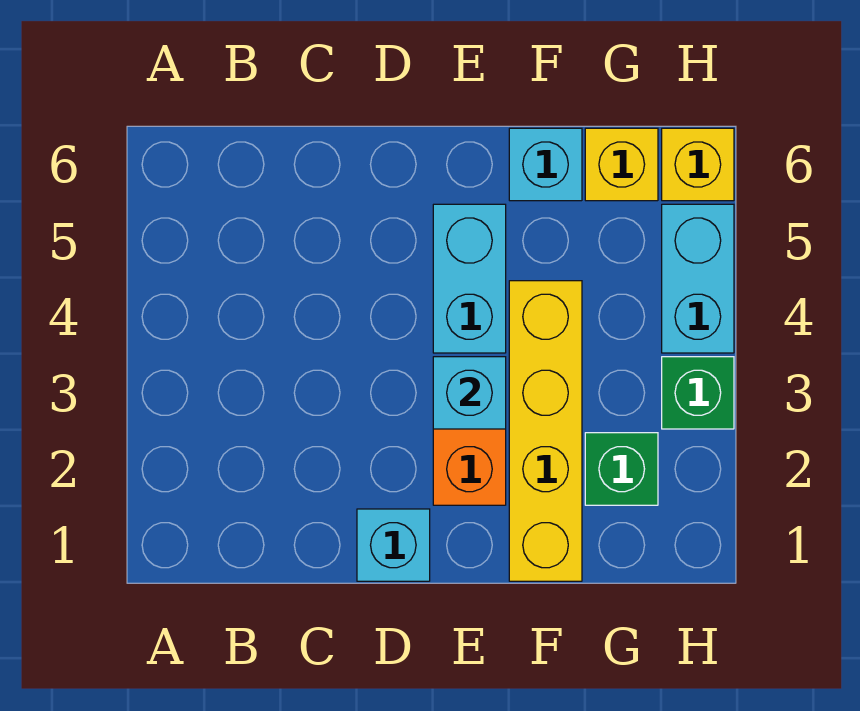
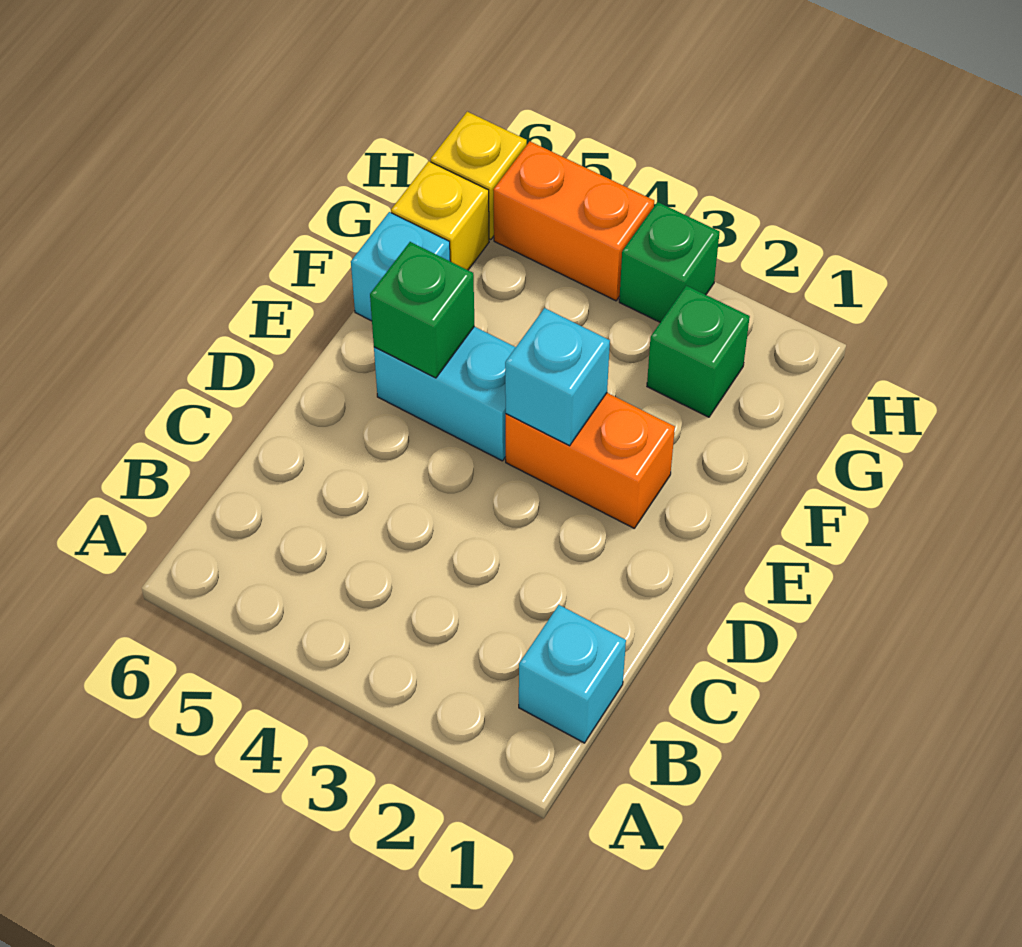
cyan 1x1 brick [357,509,430,581] -> cyan 1x1 brick moved to [519,605,626,743]
none -> green 1x1 brick [370,242,474,378]
yellow 1x4 brick [509,281,582,581] -> none
cyan 1x2 brick [662,204,734,353] -> orange 1x2 brick [493,142,654,301]

